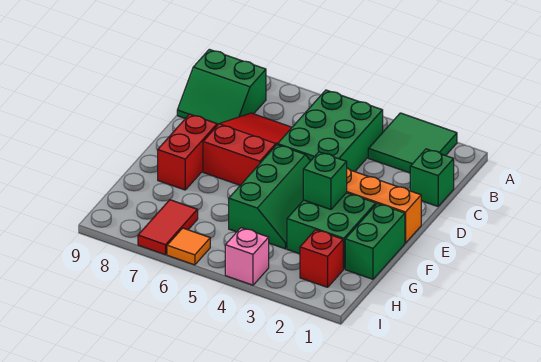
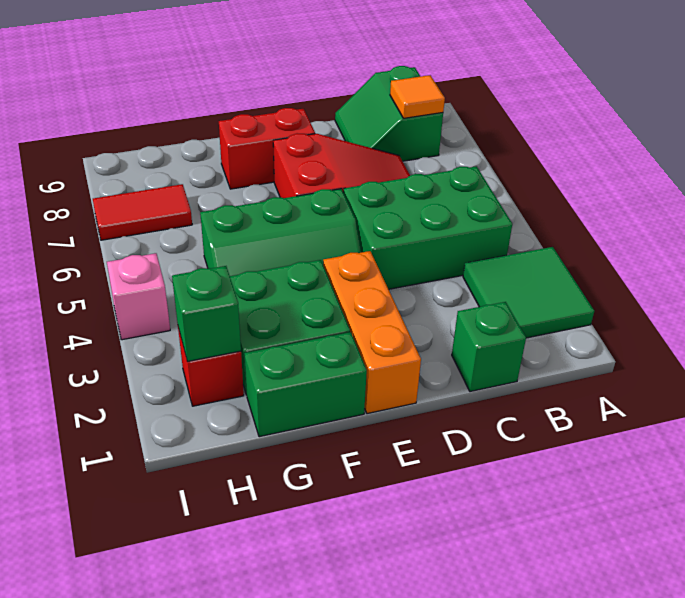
green 1x1 brick [303,152,347,209] -> green 1x1 brick moved to [172,266,241,362]
orange 1x1 tile [167,228,210,265] -> orange 1x1 tile moved to [390,75,445,118]

